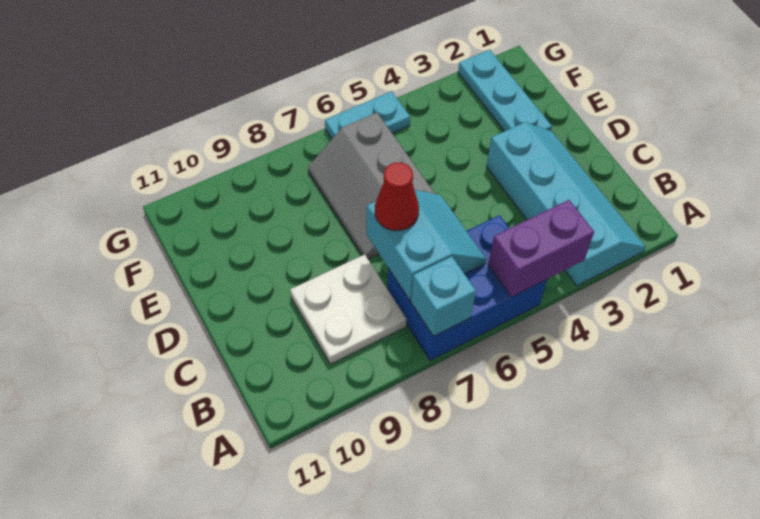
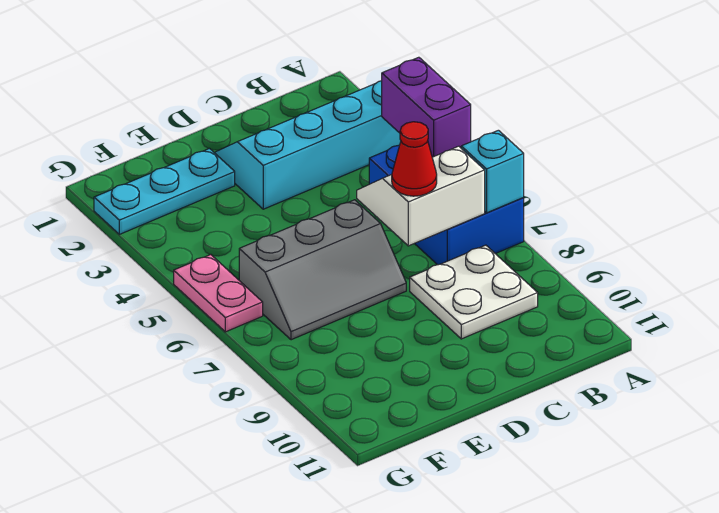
cyan 2x2 slope [367,190,486,300] -> white 2x2 slope [357,146,485,246]
cyan 1x2 plate [325,91,410,139] -> pink 1x2 plate [174,255,263,332]

